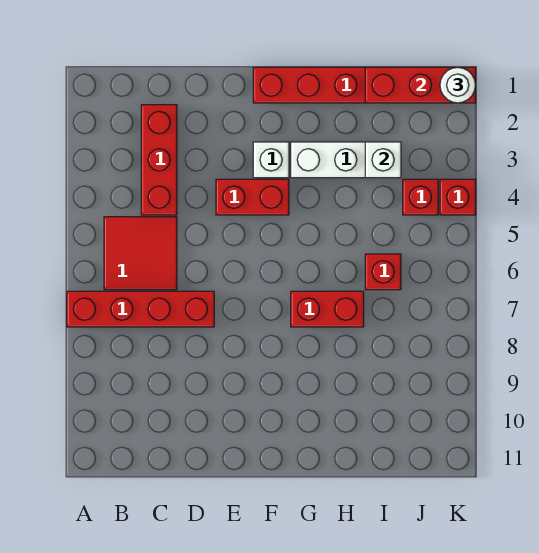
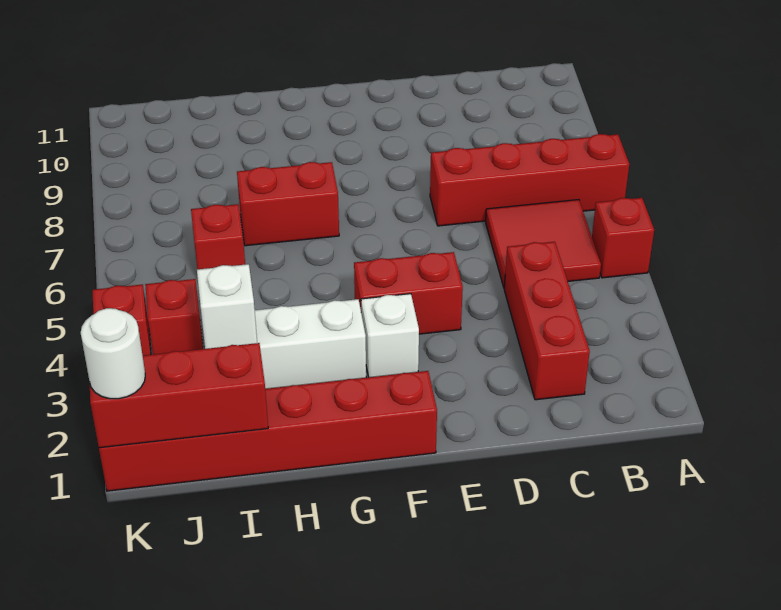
none -> red 1x1 brick [592,198,654,278]

